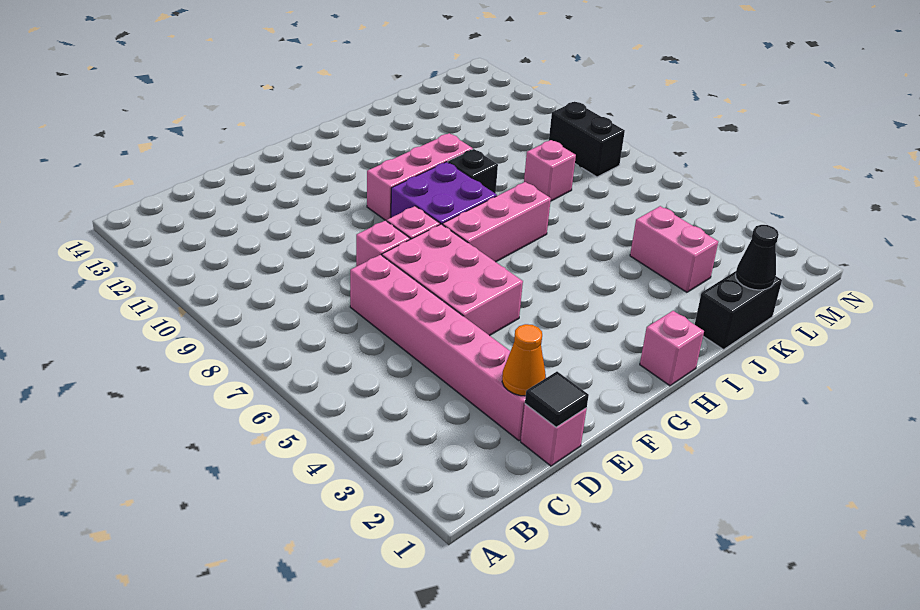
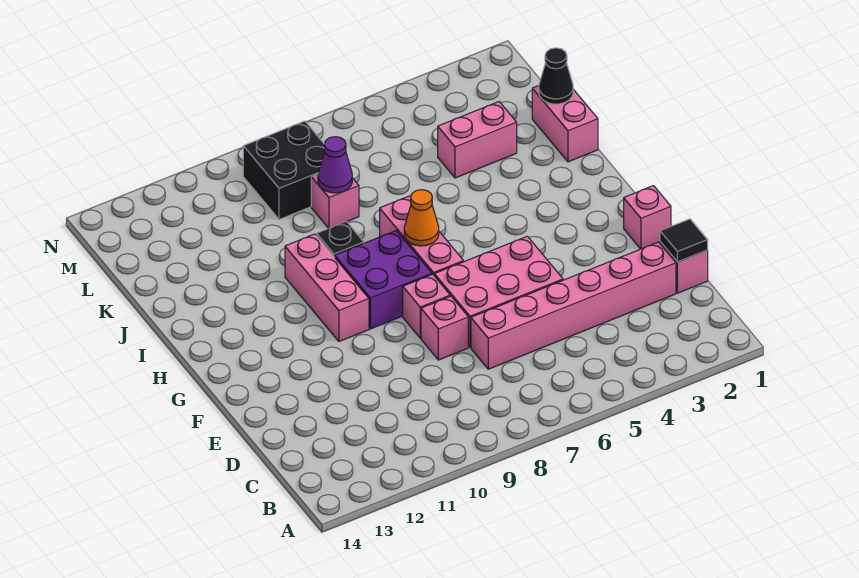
orange 1x1 cone [502,324,546,396] -> orange 1x1 cone moved to [404,190,439,246]
pink 1x1 brick [640,311,704,386] -> pink 1x1 brick moved to [624,186,671,249]
black 1x2 brick [695,271,782,350] -> pink 1x2 brick [532,86,598,162]
none -> purple 1x1 cone [318,137,352,193]
black 1x2 brick [549,102,625,177] -> black 2x2 brick [243,121,325,219]

